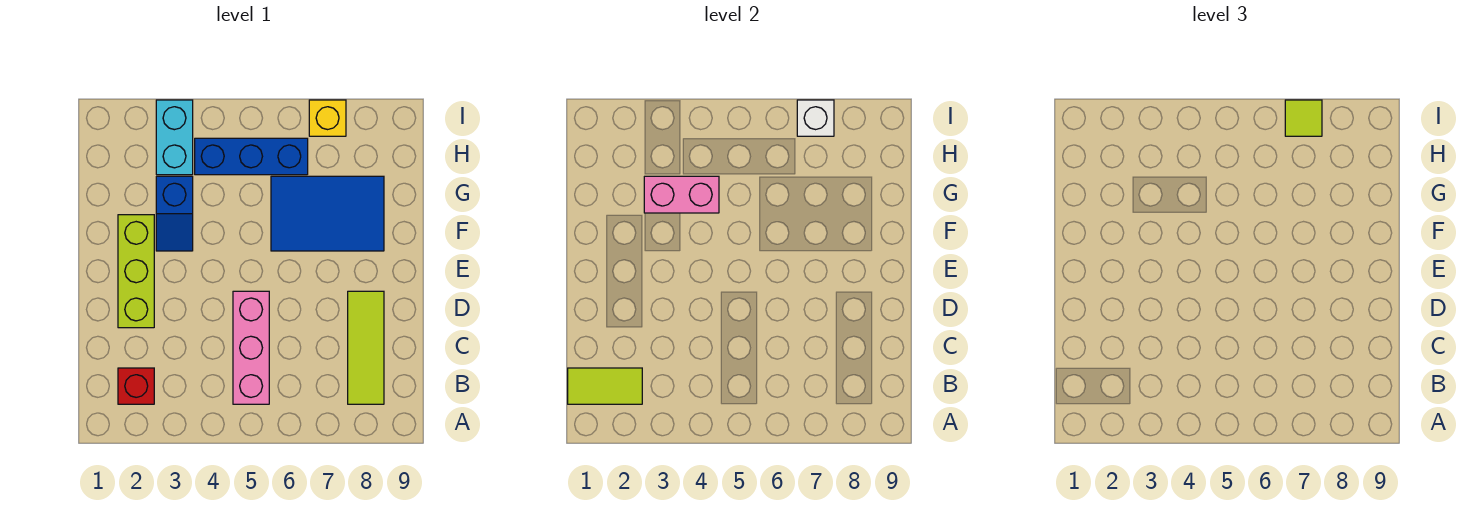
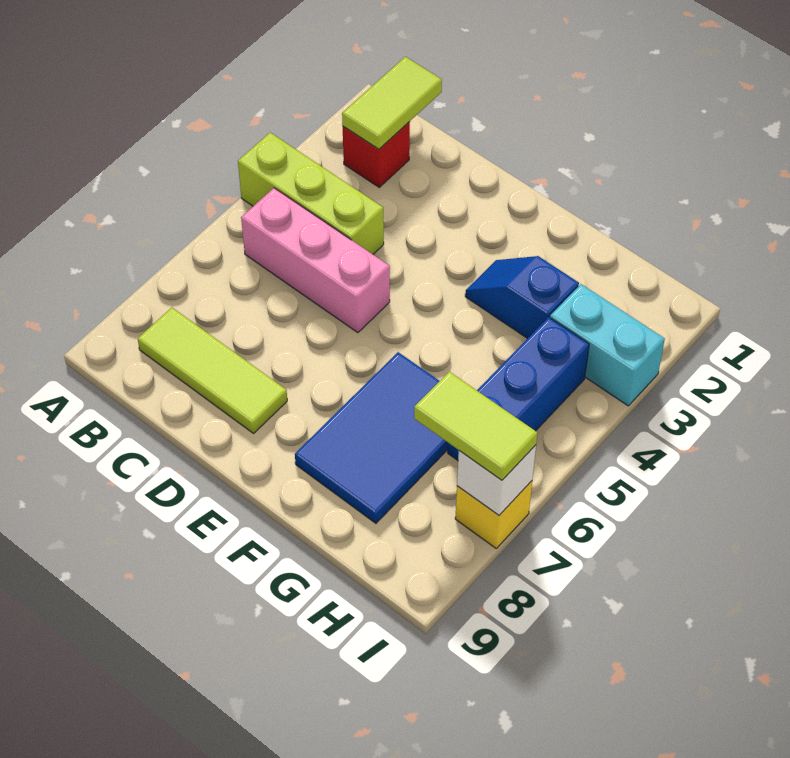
lime 1x3 brick [118,215,154,328] -> lime 1x3 brick moved to [238,133,384,254]
pink 1x2 brick [644,176,719,213] -> none
lime 1x1 tile [1285,100,1322,136] -> lime 1x2 tile [414,372,537,480]

